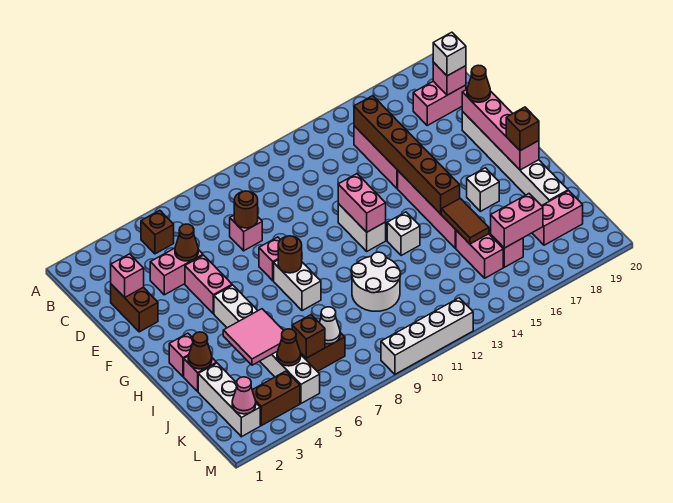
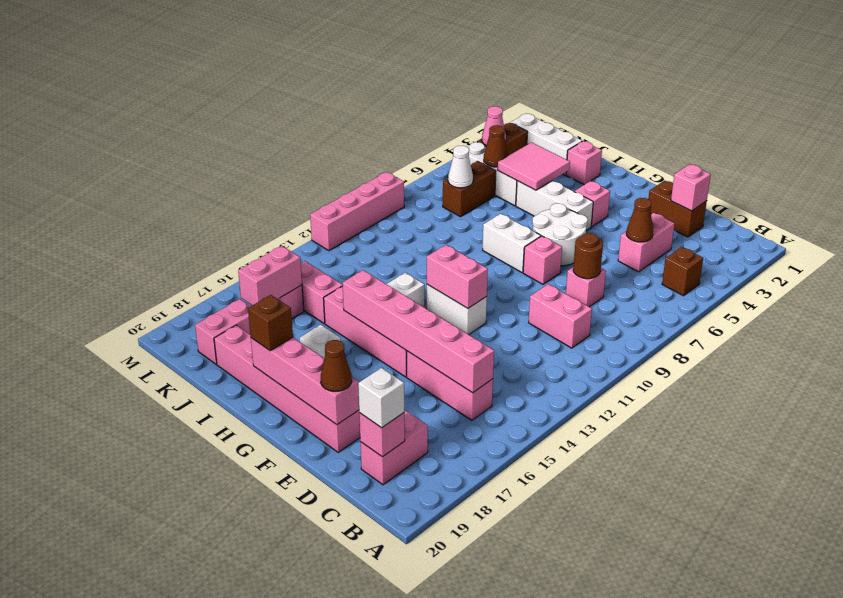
brown 1x6 brick [354,96,460,214] -> pink 1x6 brick [343,270,494,393]
pink 1x2 brick [185,255,232,314] -> pink 1x2 brick moved to [529,284,592,348]
white 1x6 brick [462,111,568,206] -> pink 1x6 brick [214,325,360,452]
brown 1x1 round brick [278,236,302,273] -> none
pink 1x1 brick [169,333,193,377] -> pink 1x1 brick moved to [575,181,610,227]
brown 1x1 cone [188,332,212,369] -> none
white 2x2 round brick [351,252,401,311] -> white 2x2 round brick moved to [532,203,588,266]
brown 1x2 tile [441,198,489,244] -> none
brown 1x1 brick [292,315,325,358] -> none
pink 1x1 cone [232,377,256,414] -> pink 1x1 cone moved to [482,106,506,145]
white 1x4 brick [381,298,473,374] -> pink 1x4 brick [310,172,404,251]

